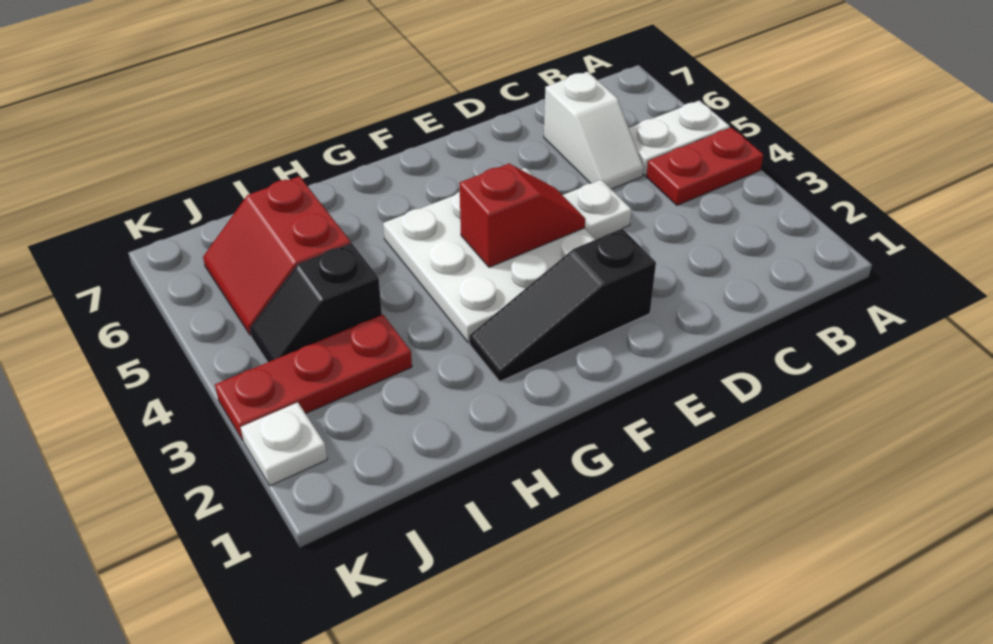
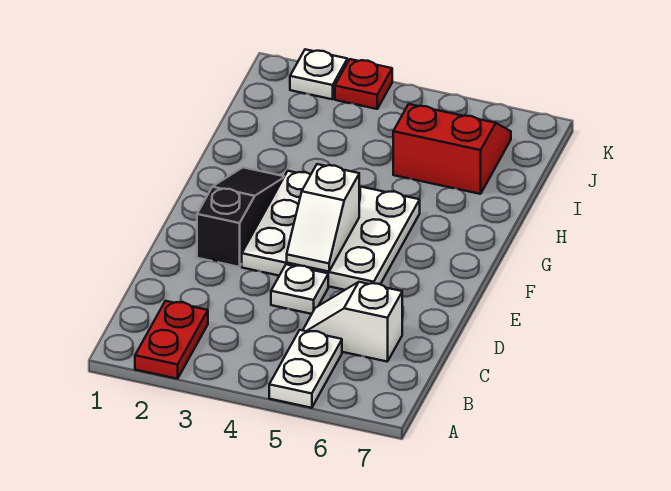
red 1x2 plate [646,127,763,205] -> red 1x2 plate moved to [135,301,208,379]
red 1x2 slope [459,164,585,267] -> white 1x2 slope [287,164,359,272]
red 1x3 plate [215,315,412,440] -> red 1x1 plate [335,59,392,109]
black 1x2 slope [250,243,382,362] -> none

